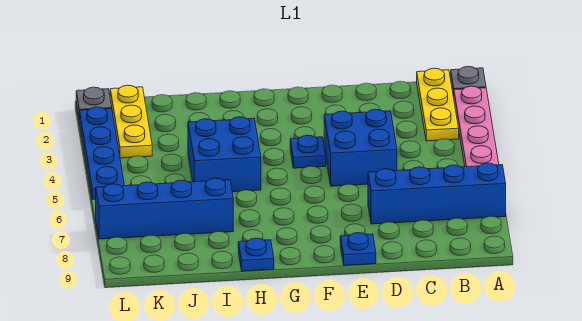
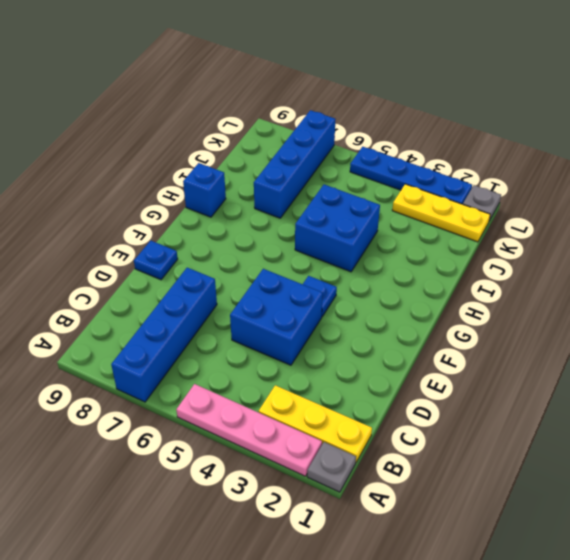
blue 1x1 plate [238,238,274,271] -> blue 1x1 brick [183,163,226,217]

